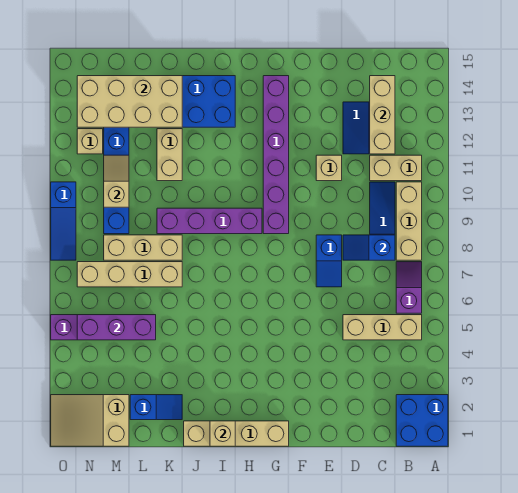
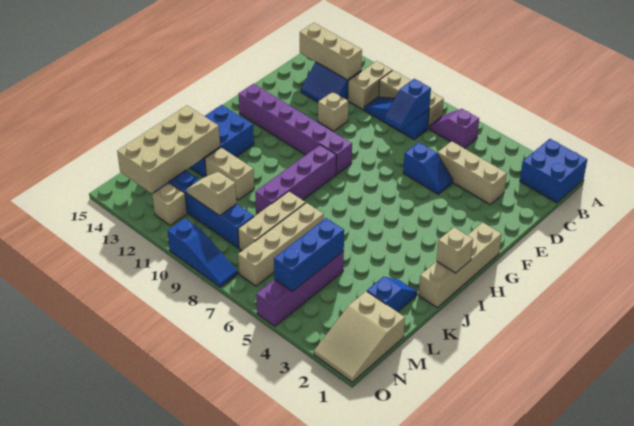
tan 1x3 brick [343,315,422,340] -> tan 1x3 brick turned to [438,141,507,204]
blue 1x2 slope [316,235,342,287] -> blue 1x2 slope moved to [403,142,453,194]
purple 1x3 brick [77,315,156,340] -> blue 1x3 brick [274,218,344,292]

